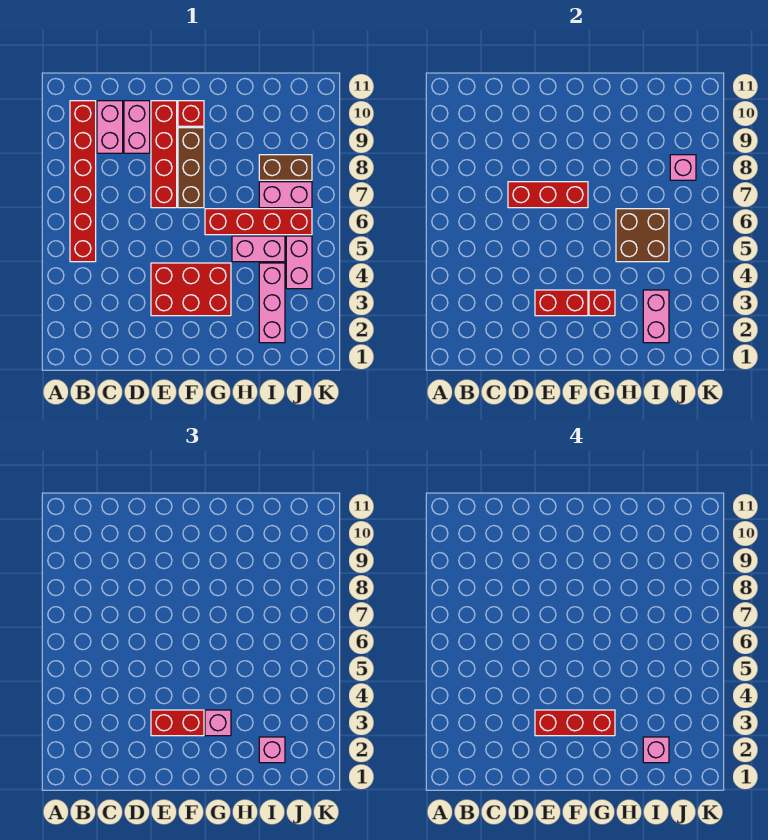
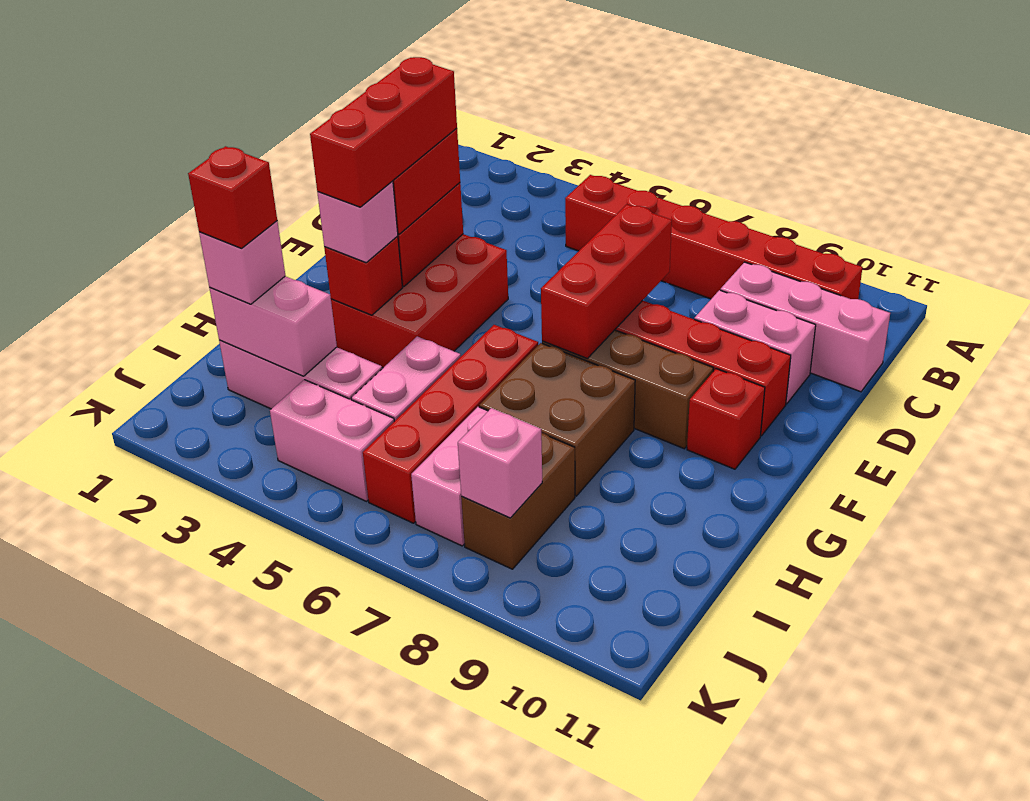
pink 1x2 brick [97,101,123,153] -> pink 1x3 brick [720,262,890,392]
brown 2x2 brick [616,209,669,262] -> brown 2x2 brick moved to [479,343,635,496]
pink 1x1 brick [643,737,669,763] -> red 1x1 brick [188,146,277,248]

